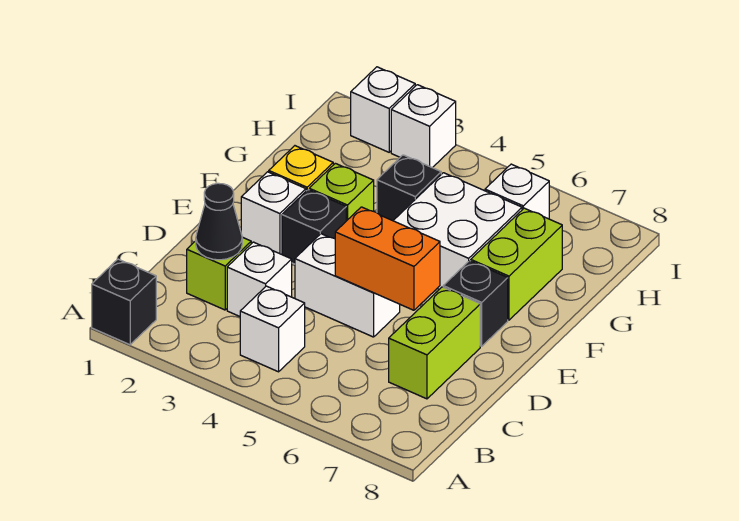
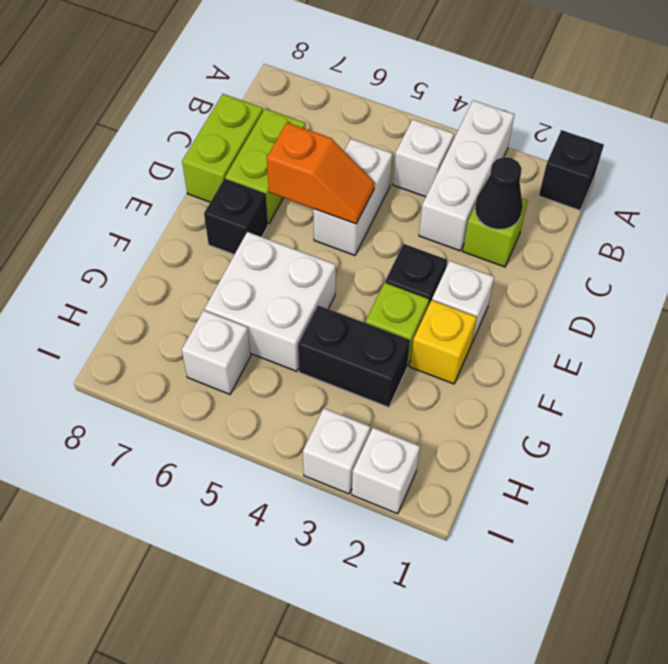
white 1x1 brick [227,242,292,316] -> white 1x3 brick [419,100,515,251]
white 1x2 brick [295,234,400,337] -> white 1x2 brick turned to [313,139,393,255]
orange 1x2 brick [335,207,440,310] -> orange 1x2 slope [267,123,375,224]
lime 1x2 brick [471,208,562,320] -> lime 1x2 brick moved to [182,94,263,202]
black 1x1 brick [377,155,441,221] -> black 1x2 brick [298,305,410,407]

